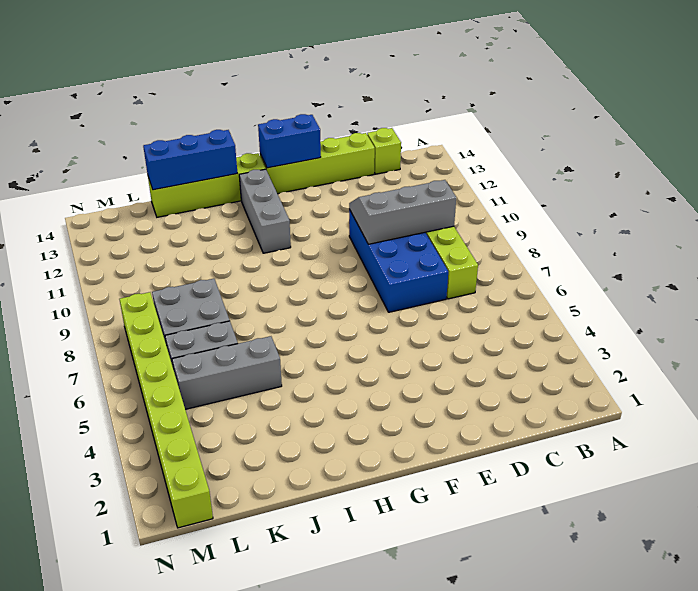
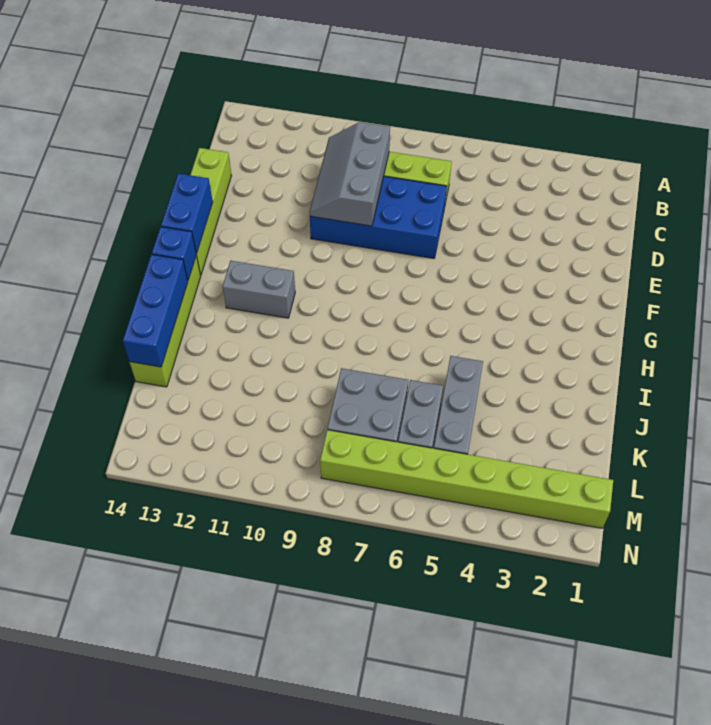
lime 1x1 brick [367,128,401,174] -> none
grey 1x3 brick [239,169,291,253] -> grey 1x2 brick [223,261,295,318]
none -> blue 1x1 brick [152,227,196,280]

